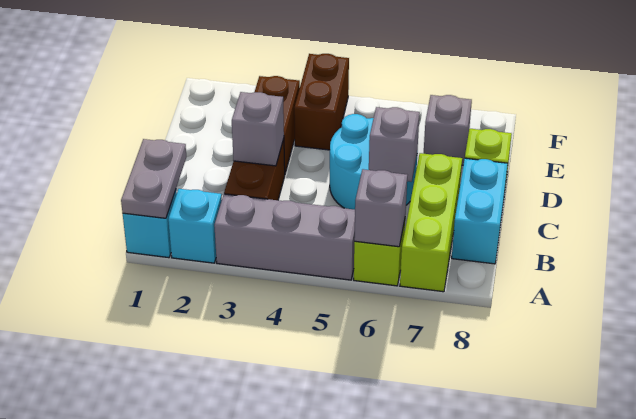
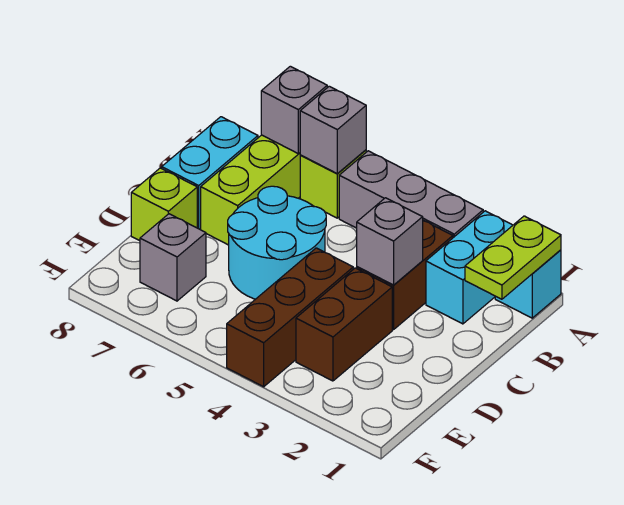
grey 1x2 plate [121,139,186,218] -> lime 1x2 plate [465,216,561,299]
cyan 1x1 brick [168,189,222,263] -> cyan 1x2 brick [426,211,513,324]
grey 1x1 brick [369,107,420,182] -> grey 1x1 brick moved to [261,66,327,153]
brown 1x2 brick [294,54,349,150] -> brown 1x3 brick [227,248,353,387]

